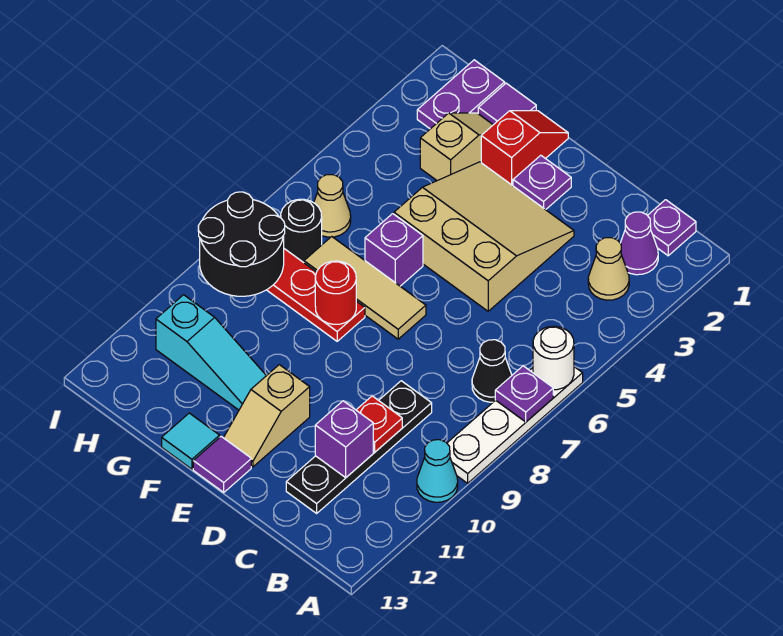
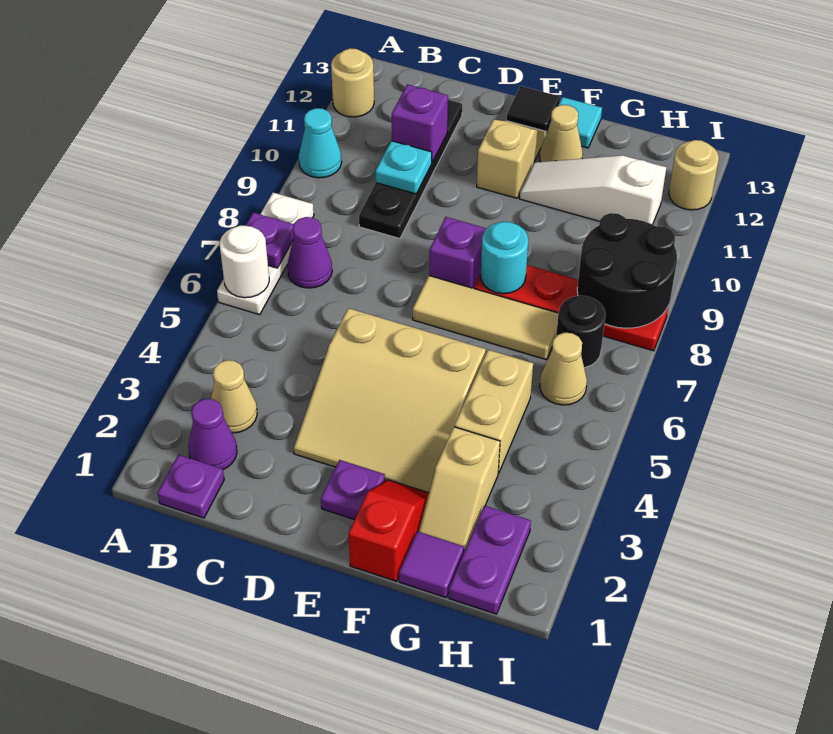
white 1x4 plate [447,367,583,483] -> white 1x3 plate [217,193,314,315]
none -> tan 1x1 round brick [331,48,374,117]
black 1x1 cone [472,340,512,402] -> purple 1x1 cone [287,217,332,288]
red 1x1 plate [356,396,402,452] -> cyan 1x1 plate [375,141,432,194]
purple 1x1 tile [193,437,251,492] -> black 1x1 tile [507,86,560,133]
red 1x2 slope [481,111,568,186] -> red 1x2 slope turned to [348,480,429,581]
purple 1x1 brick [365,214,423,286] -> purple 1x1 brick moved to [429,217,487,288]
red 1x1 round brick [315,261,356,324] -> cyan 1x1 round brick [481,222,528,294]
cyan 1x3 slope [156,295,266,410] -> white 1x3 slope [520,155,666,225]
none -> tan 1x1 cone [540,105,583,162]
none -> tan 1x2 brick [454,350,533,473]
none -> tan 1x1 round brick [669,140,719,210]

